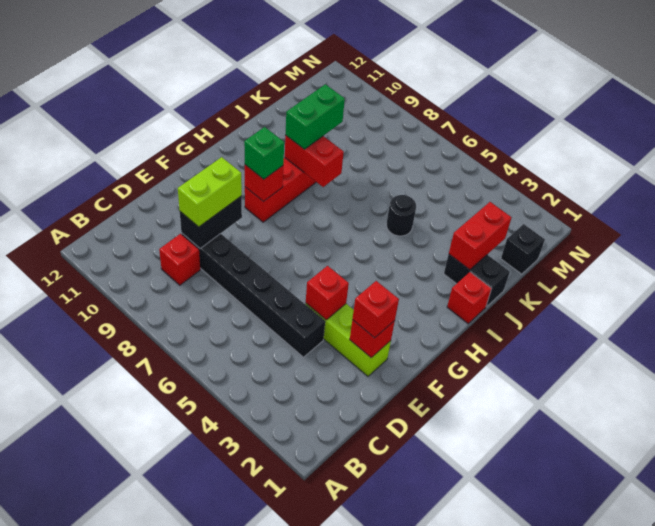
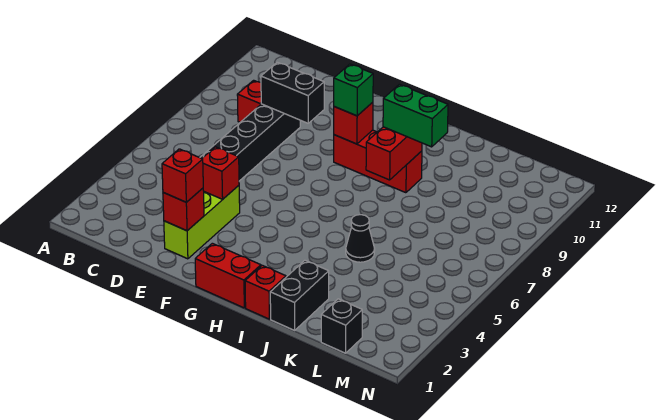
lime 1x2 brick [178,157,242,227] -> none
red 1x2 brick [449,202,512,270] -> red 1x2 brick moved to [195,243,261,308]
black 1x1 round brick [386,195,416,236] -> black 1x1 cone [346,215,375,262]

